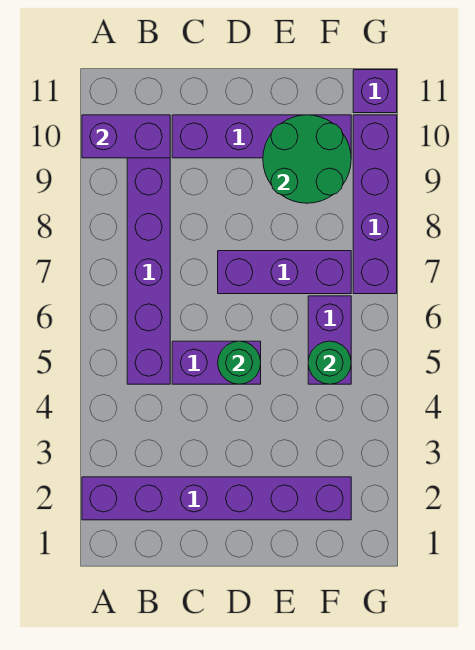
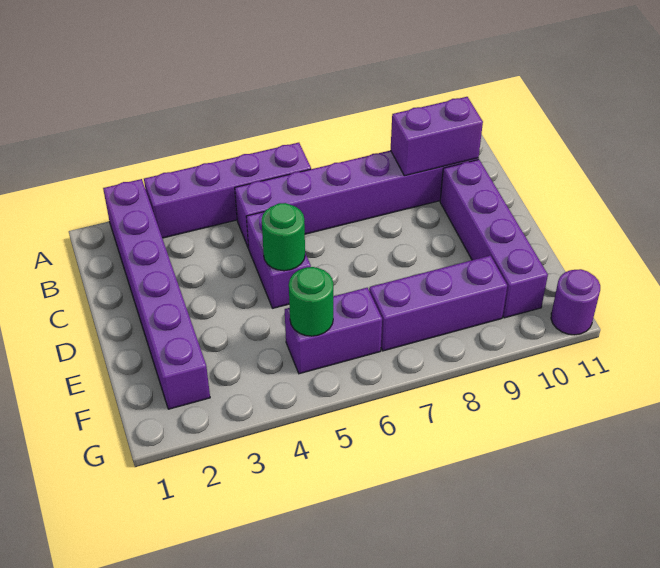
purple 1x2 brick [82,115,170,158] -> purple 1x2 brick turned to [391,97,483,176]
purple 1x3 brick [218,251,351,294] -> purple 1x3 brick turned to [369,256,507,351]
green 2x2 round brick [263,115,351,203] -> none
purple 1x4 brick [353,115,397,294] -> purple 1x4 brick moved to [144,143,311,238]
purple 1x1 brick [353,70,397,113] -> purple 1x1 round brick [551,269,600,335]

